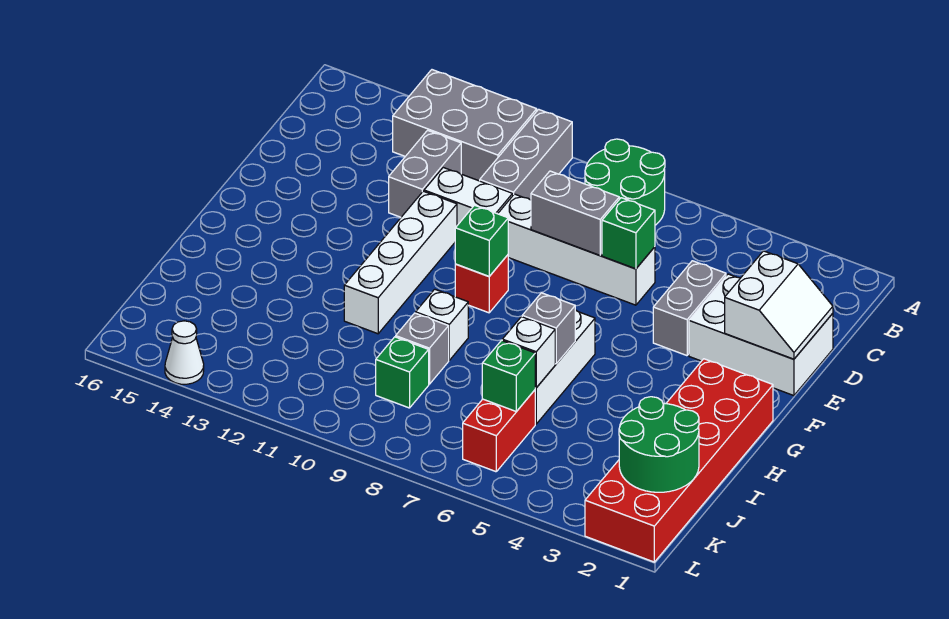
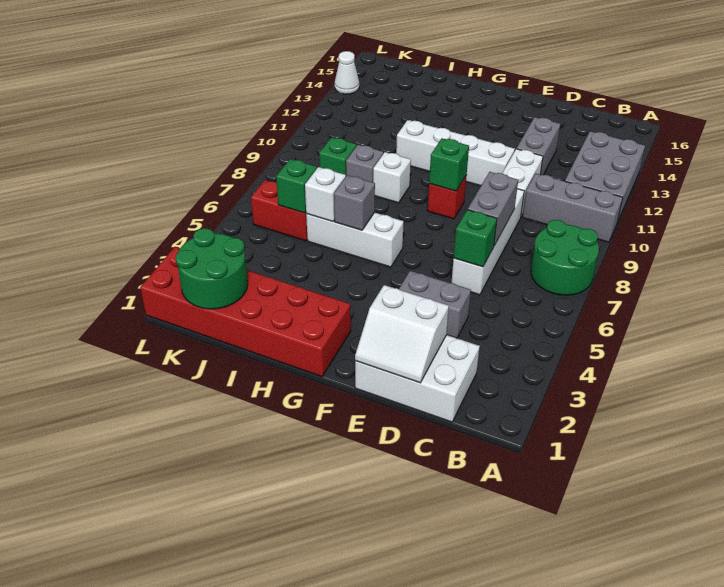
grey 1x2 brick [389,130,461,217] -> grey 1x2 brick turned to [517,117,560,175]
white 2x3 brick [689,274,833,396] -> white 2x3 brick turned to [355,335,480,422]

